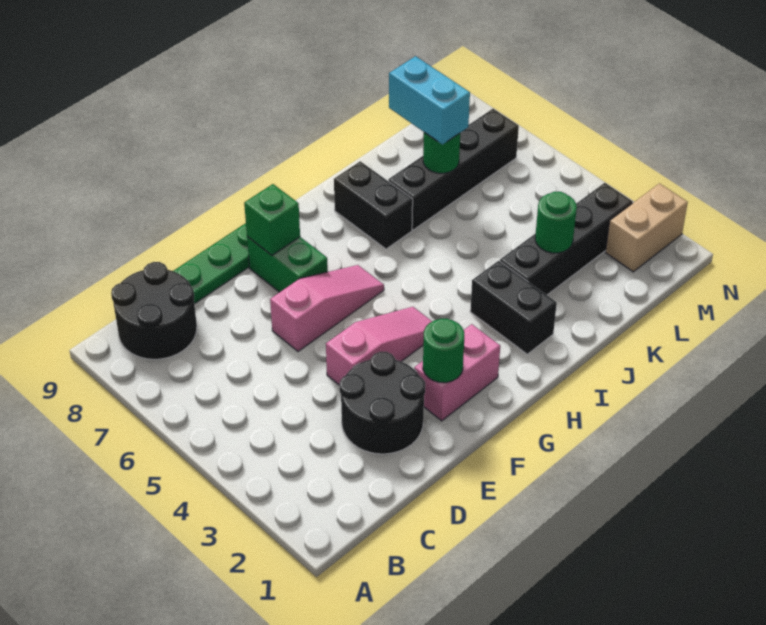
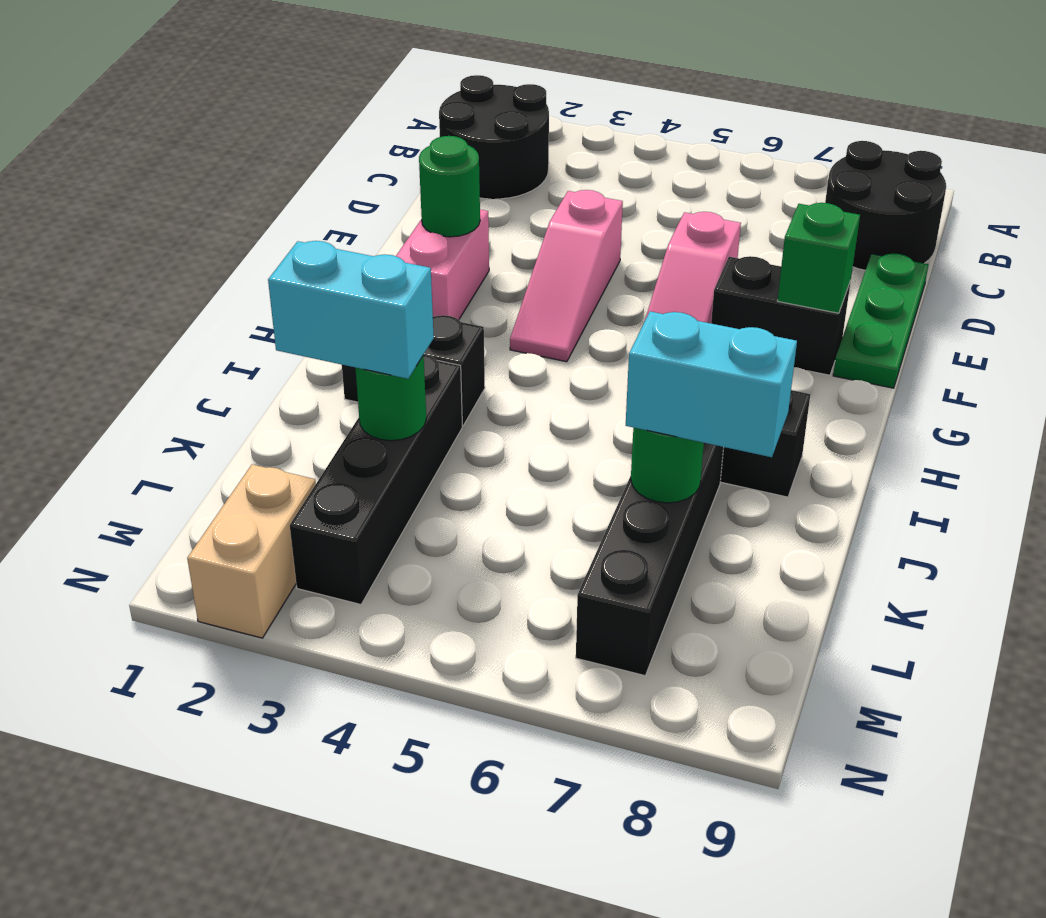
black 2x2 round brick [340,352,425,454] -> black 2x2 round brick moved to [439,75,549,199]
green 1x2 brick [247,237,328,292] -> black 1x2 brick [711,256,851,375]
none -> cyan 1x2 brick [268,241,434,379]

